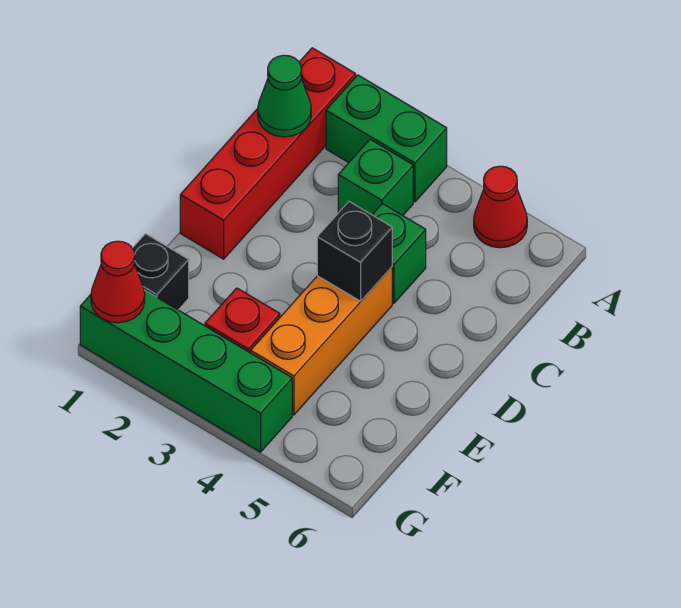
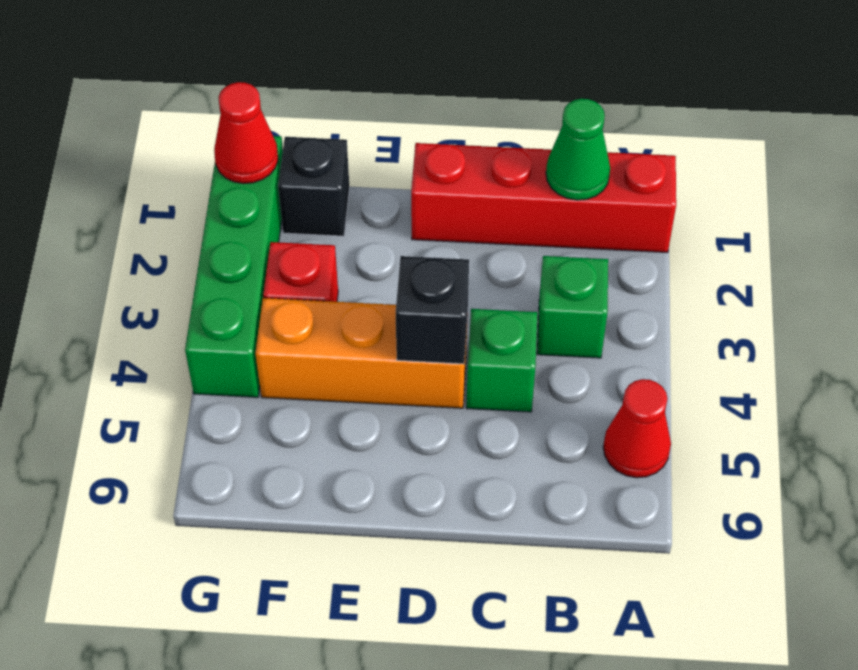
green 1x2 brick [326,75,447,202] -> none

